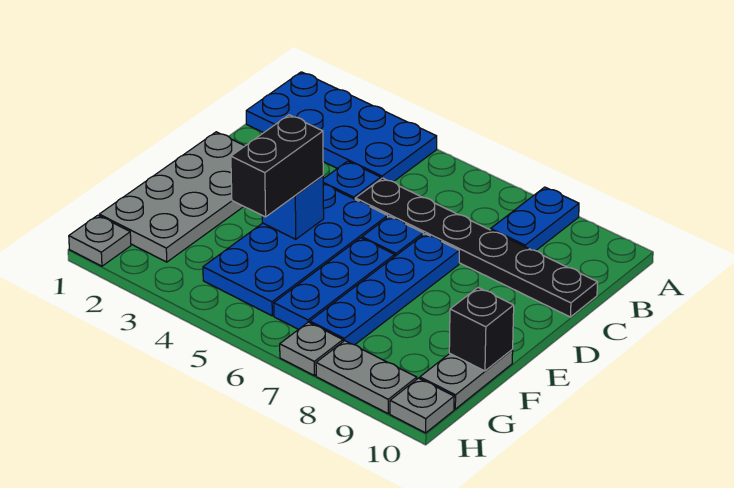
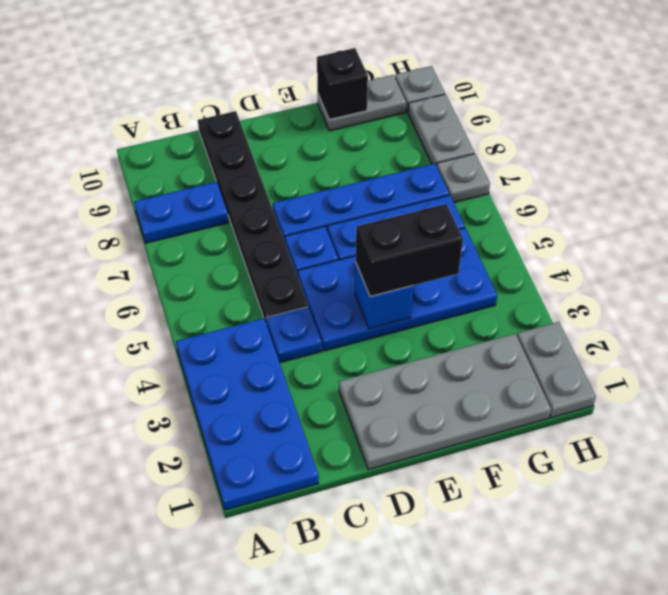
grey 1x1 plate [69,215,131,266] -> grey 1x2 plate [517,322,596,418]

